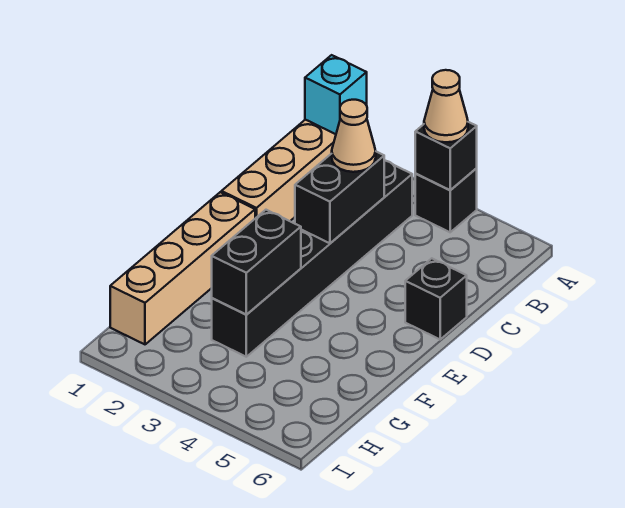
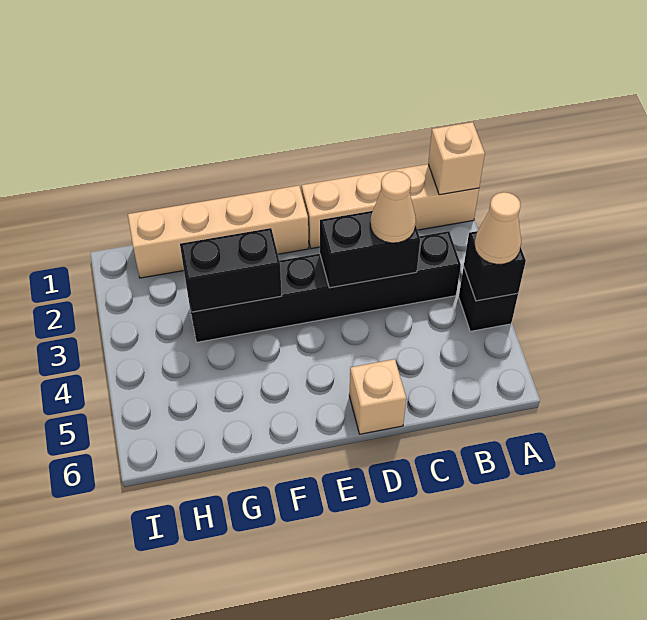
cyan 1x1 brick [305,55,367,134] -> tan 1x1 brick [428,122,485,195]
black 1x1 brick [405,258,467,339] -> tan 1x1 brick [349,359,406,434]

